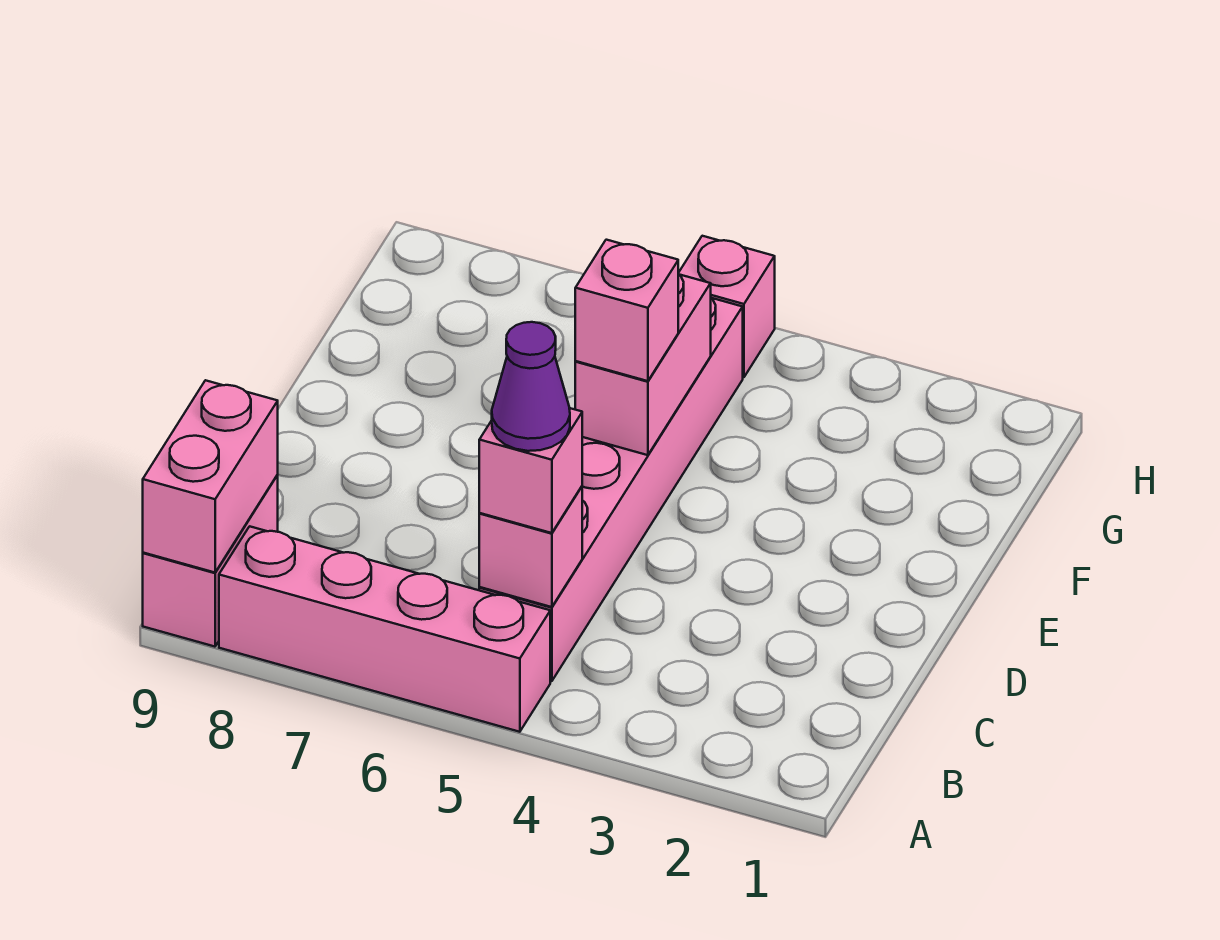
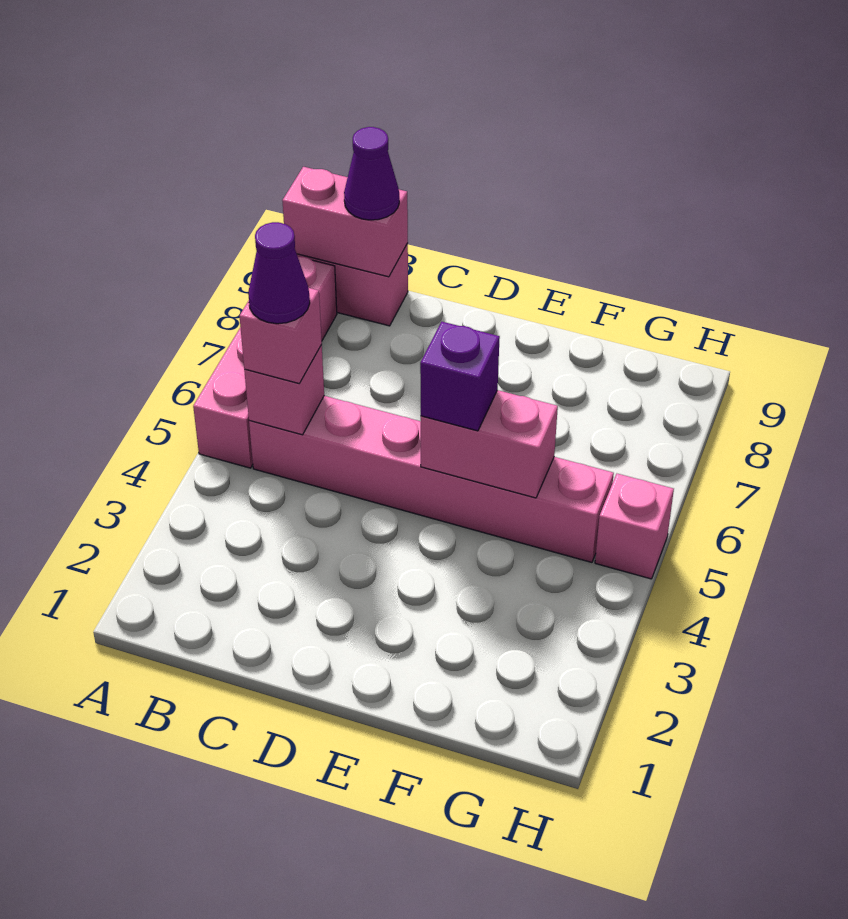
none -> purple 1x1 cone [344,127,399,220]
pink 1x1 brick [575,240,678,381] -> purple 1x1 brick [420,322,500,431]

